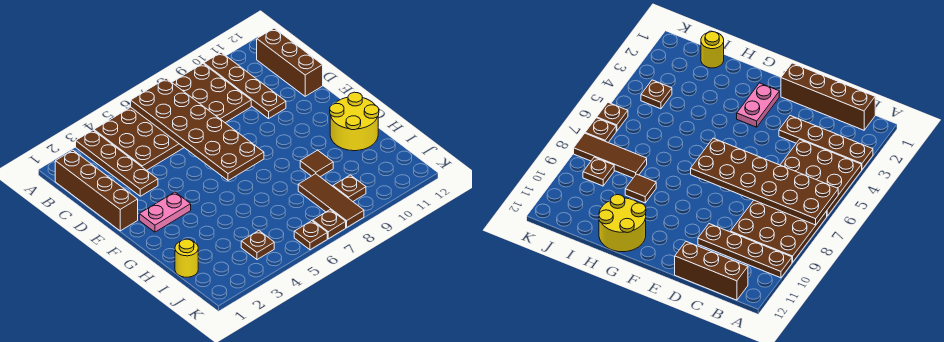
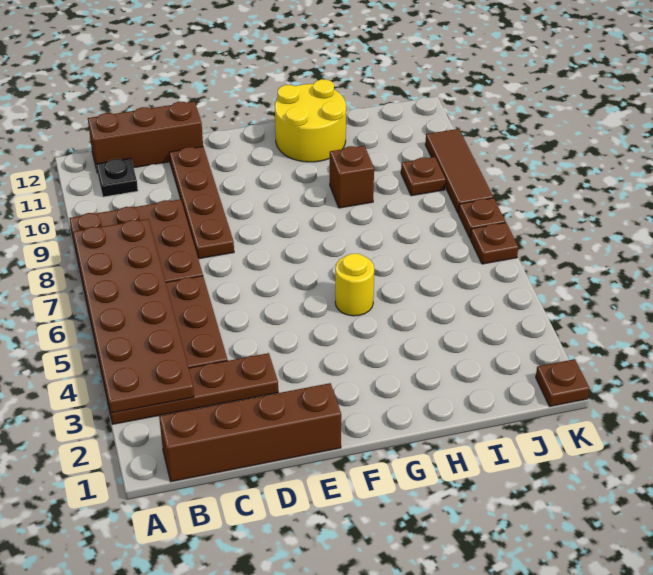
brown 2x6 plate [131,78,264,181] -> brown 2x6 plate turned to [73,219,194,413]
brown 1x4 plate [204,52,286,119] -> brown 1x4 plate turned to [169,147,234,259]
none -> black 1x1 plate [96,158,138,197]
pink 1x2 plate [139,192,191,232] -> none
brown 1x1 tile [300,150,333,177] -> brown 1x1 brick [330,146,374,208]
yellow 1x1 round brick [175,239,198,277] -> yellow 1x1 round brick moved to [335,254,374,316]
brown 1x3 tile [298,174,364,227] -> brown 1x3 tile turned to [425,129,493,214]
brown 1x1 plate [241,231,274,260] -> brown 1x1 plate moved to [536,359,589,407]

